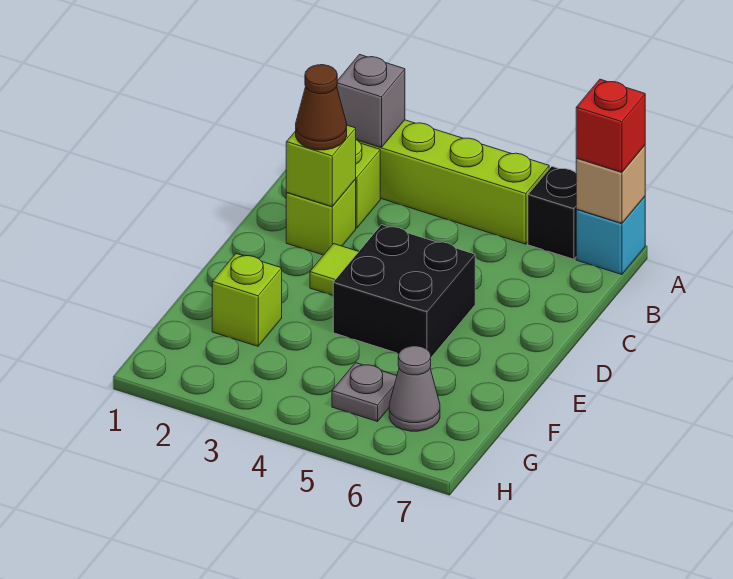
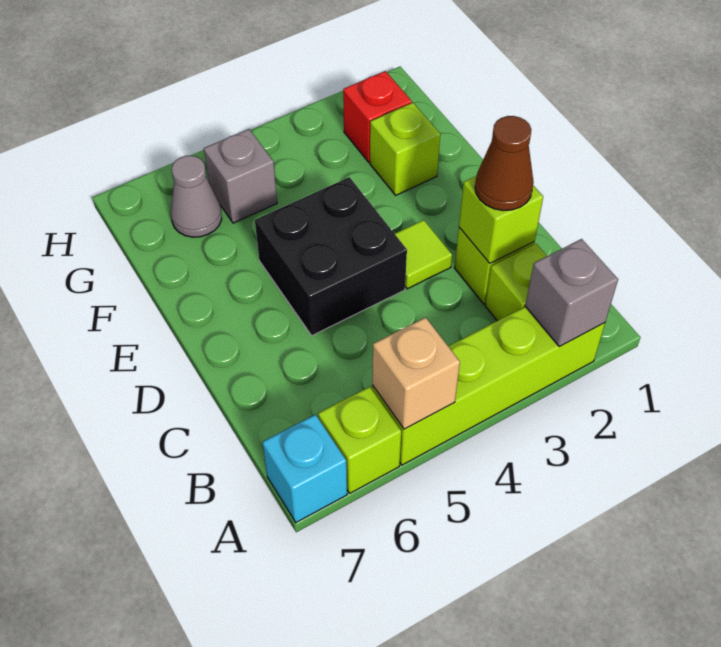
black 1x1 brick [528,167,577,259] -> lime 1x1 brick [318,387,401,493]
tan 1x1 brick [576,145,645,223] -> tan 1x1 brick moved to [372,317,460,429]
red 1x1 brick [576,79,645,172] -> red 1x1 brick moved to [343,71,412,162]
grey 1x1 plate [332,363,397,422] -> grey 1x1 brick [204,129,277,223]

